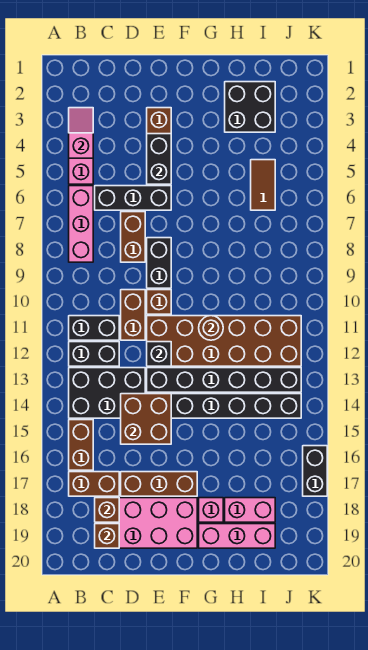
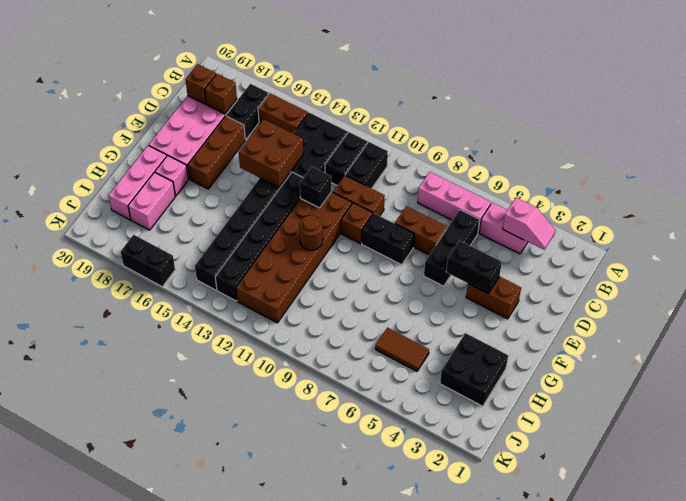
brown 1x2 brick [69,472,119,496] -> black 1x2 brick [226,84,269,140]

